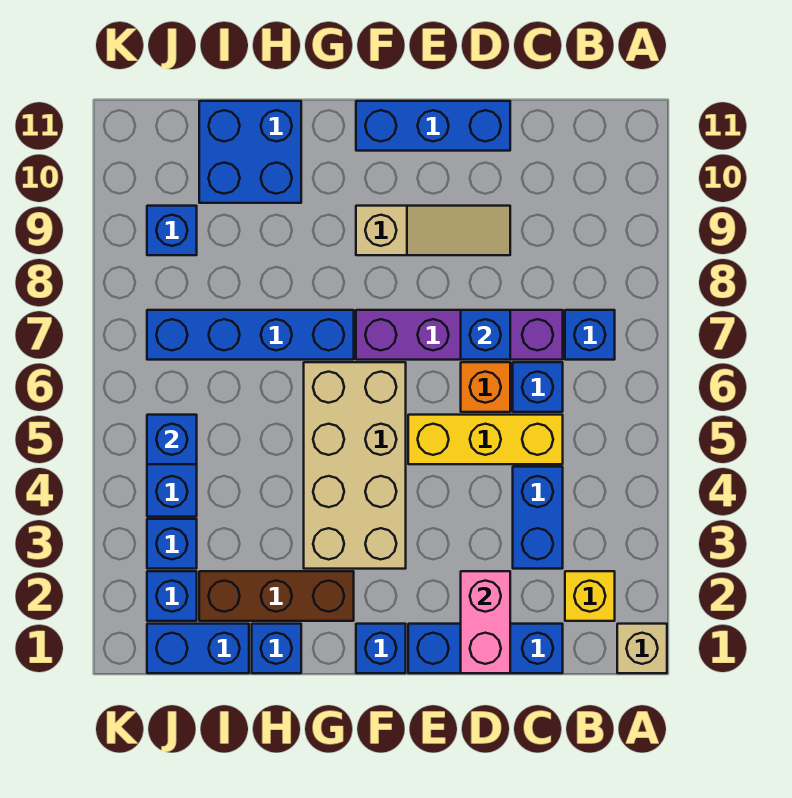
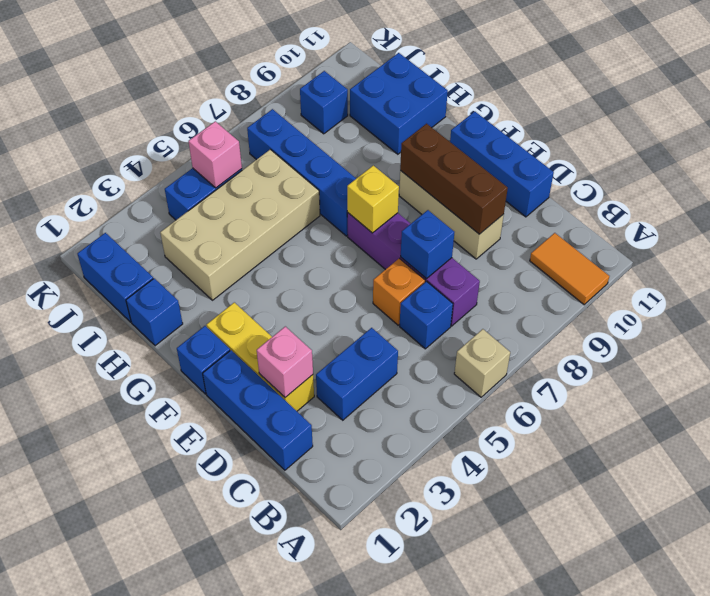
tan 1x1 brick [617,624,667,673] -> tan 1x1 brick moved to [454,329,510,397]
none -> orange 1x2 tile [530,233,609,305]
yellow 1x1 brick [565,571,615,621] -> yellow 1x1 brick moved to [347,165,399,233]
blue 1x1 brick [565,310,615,360] -> none
yellow 1x3 brick [408,415,563,464] -> yellow 1x3 brick moved to [207,302,314,411]
pink 1x2 brick [461,571,510,673] -> pink 1x1 brick [257,326,313,397]
tan 1x3 slope [356,206,510,255] -> tan 1x3 brick [399,171,504,259]
tan 2x4 brick [304,362,406,569] -> tan 2x4 brick moved to [160,149,320,300]
brown 1x3 brick [199,571,354,621] -> brown 1x3 brick moved to [400,124,508,234]
blue 1x1 brick [147,571,197,621] -> none
blue 1x1 brick [147,519,197,569] -> none
blue 1x1 brick [147,415,197,464] -> pink 1x1 brick [188,121,242,188]

